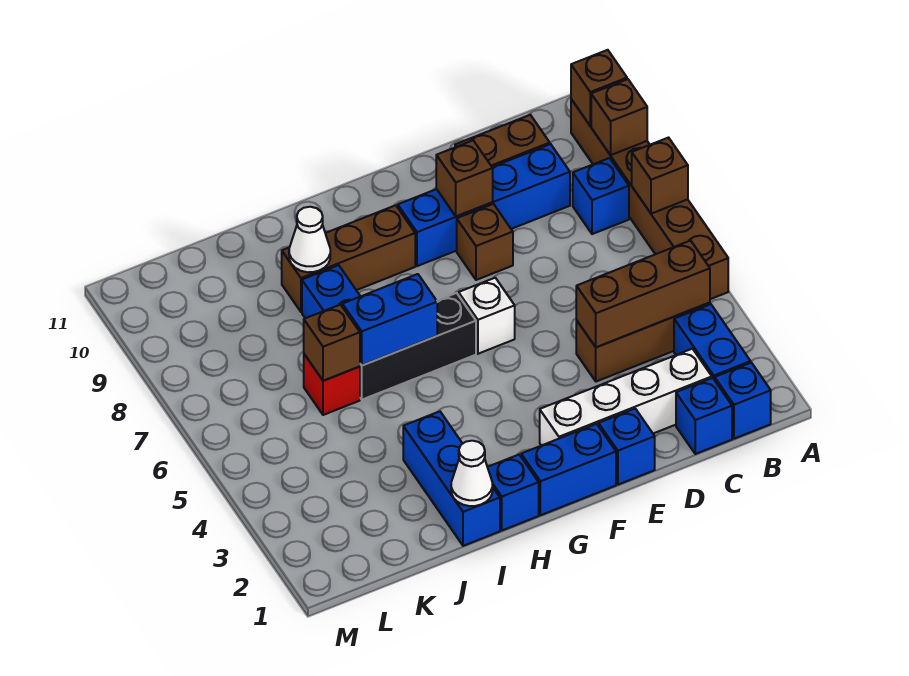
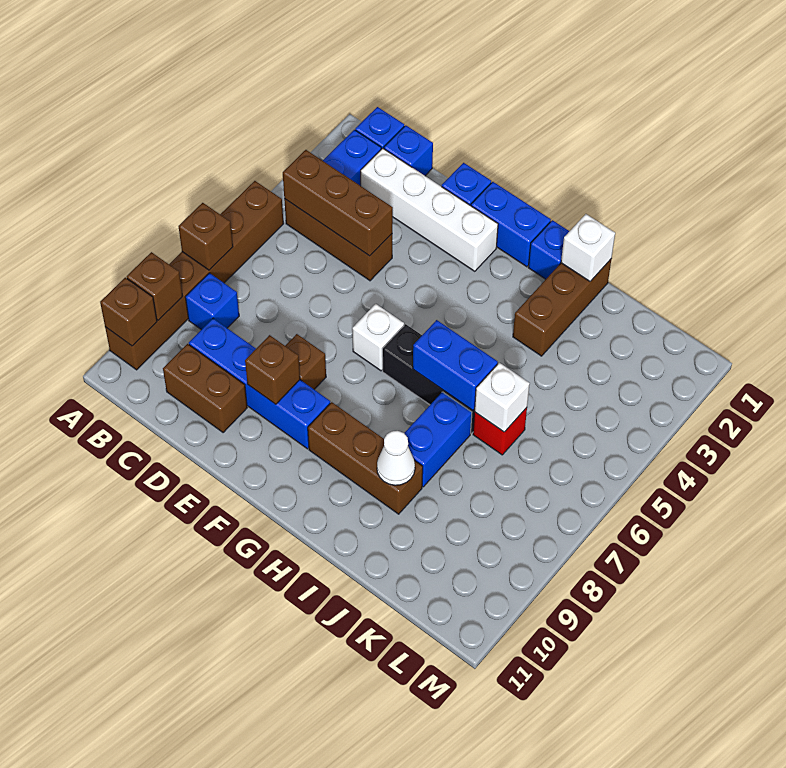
blue 1x3 brick [403,411,500,546] -> brown 1x3 brick [513,259,611,356]
white 1x1 cone [451,441,492,506] -> white 1x1 brick [561,214,615,281]
brown 1x1 brick [304,305,360,381] -> white 1x1 brick [475,363,530,432]

